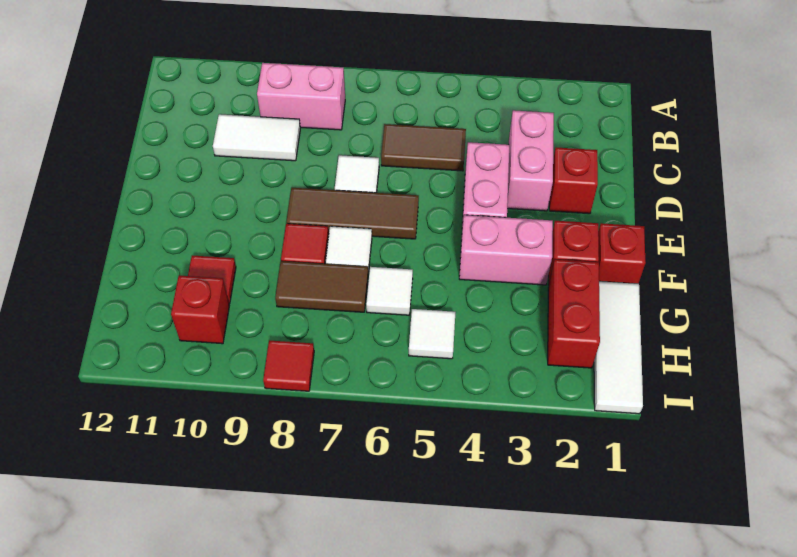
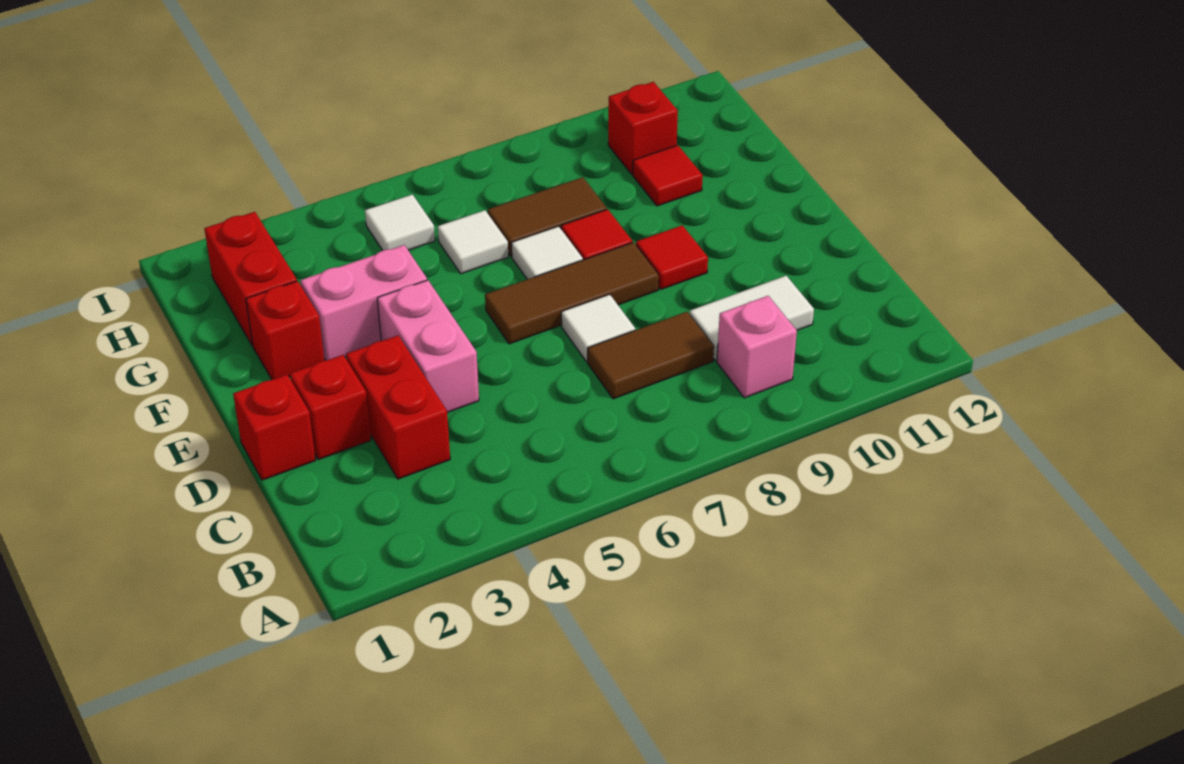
pink 1x2 brick [257,63,345,130] -> pink 1x1 brick [717,296,797,398]
pink 1x2 brick [507,110,554,211] -> red 1x2 brick [346,336,450,479]
brown 1x2 tile [381,124,466,171] -> brown 1x2 tile moved to [588,312,714,399]
red 1x1 brick [598,223,646,284] -> red 1x1 brick moved to [233,375,315,480]
white 1x3 tile [594,281,643,414] -> none
red 1x1 tile [263,340,314,391] -> red 1x1 tile moved to [636,225,708,289]

